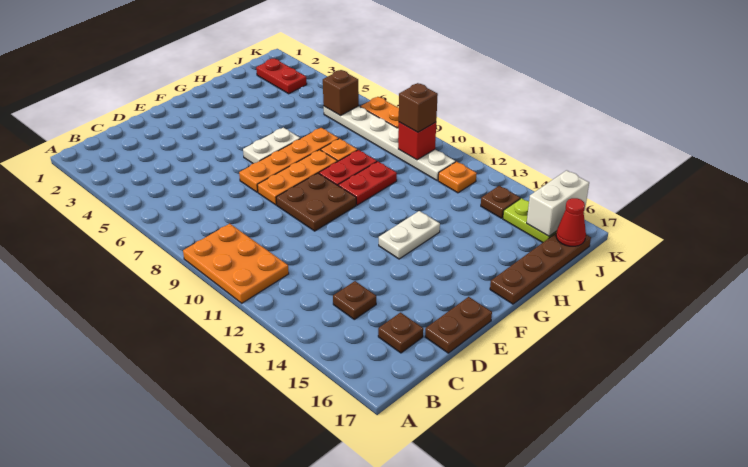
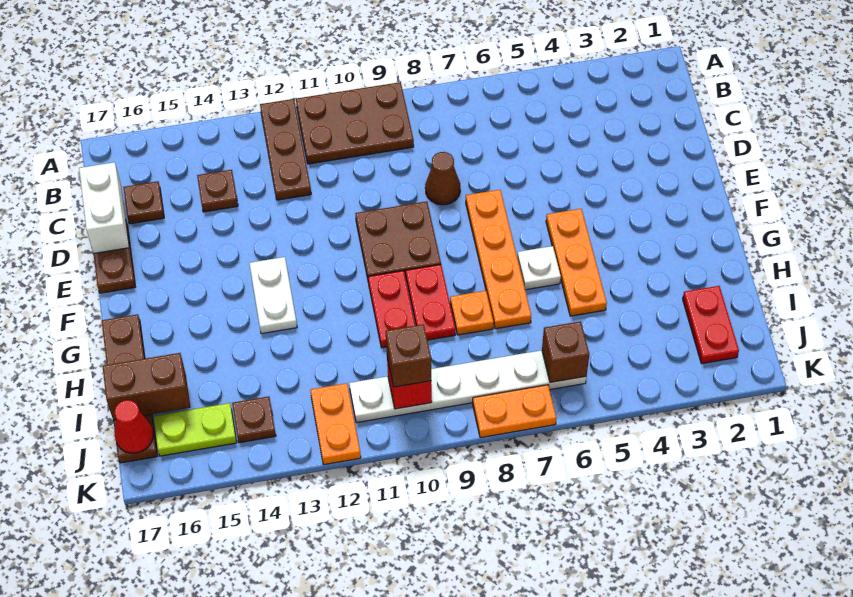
orange 2x3 plate [183,224,289,303] -> brown 2x3 plate [296,82,414,164]
none -> brown 1x3 plate [260,99,311,200]
none -> brown 1x1 cone [425,152,460,205]
orange 1x3 plate [257,150,338,205] -> orange 1x3 plate moved to [546,209,607,316]
white 1x2 plate [243,127,300,163] -> white 1x1 plate [517,246,561,290]
none -> brown 1x2 brick [102,353,190,421]
red 1x2 plate [256,59,307,94] -> red 1x2 plate turned to [683,286,739,364]
orange 1x1 plate [438,162,477,193] -> orange 1x2 plate [310,383,361,465]
white 1x2 brick [527,170,589,236] -> white 1x2 brick moved to [79,162,129,253]

